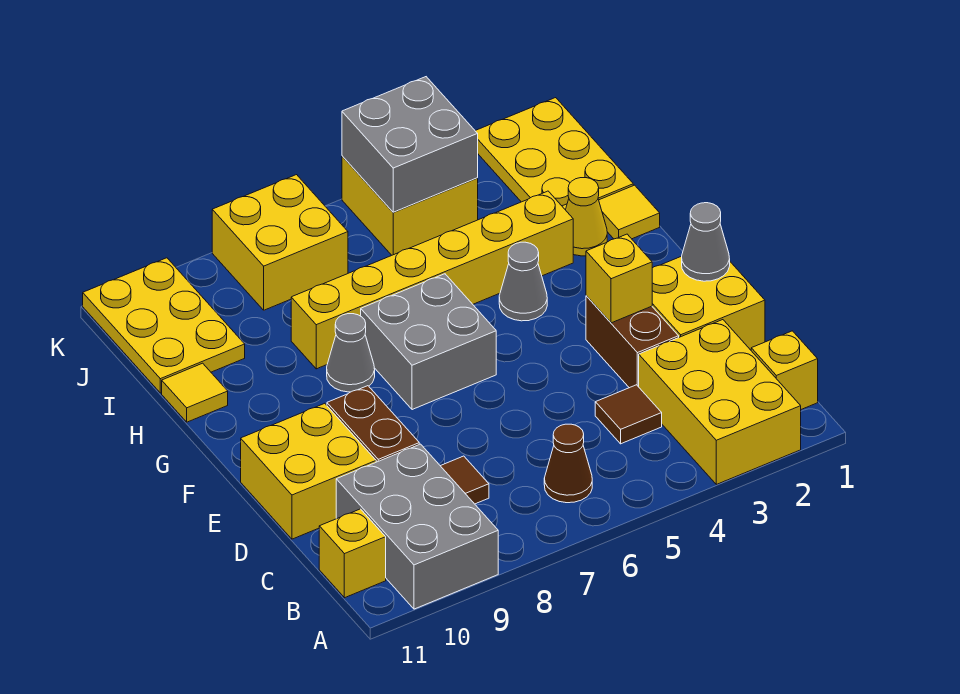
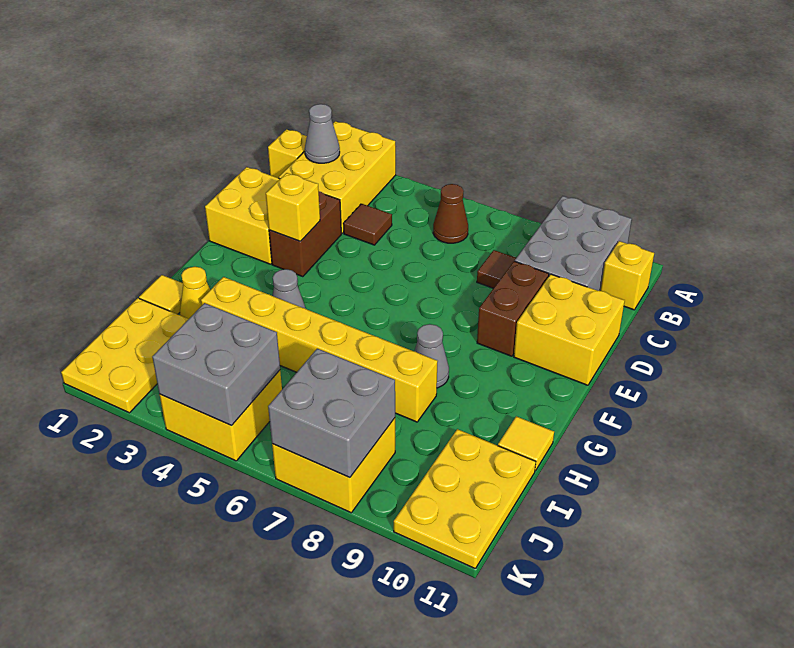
grey 1x1 cone [682,203,730,281] -> grey 1x1 cone moved to [305,104,340,163]
grey 2x2 brick [361,274,496,410] -> grey 2x2 brick moved to [268,349,395,478]

